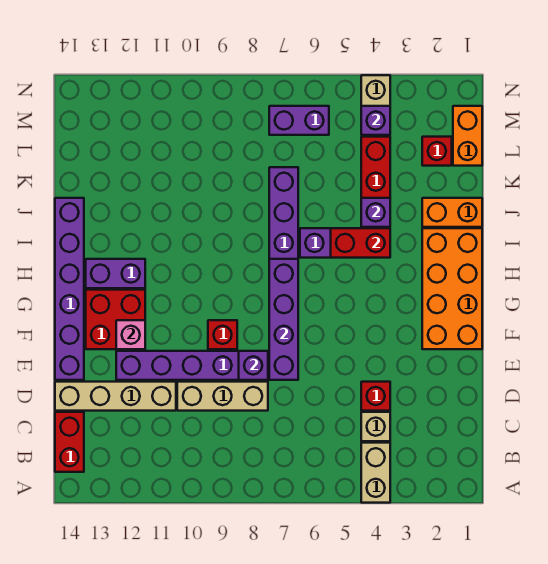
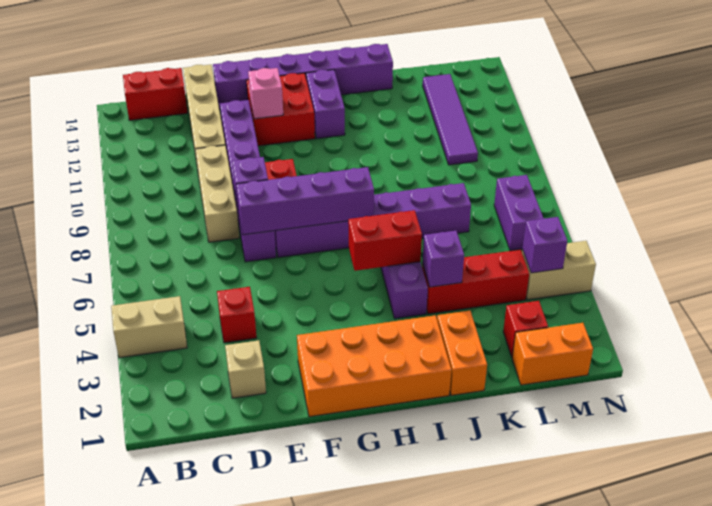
tan 1x1 brick [361,412,390,441] -> tan 1x1 brick moved to [225,340,266,398]
red 1x2 brick [331,228,390,258] -> red 1x2 brick turned to [348,210,422,271]
none -> purple 1x4 tile [423,74,478,165]

